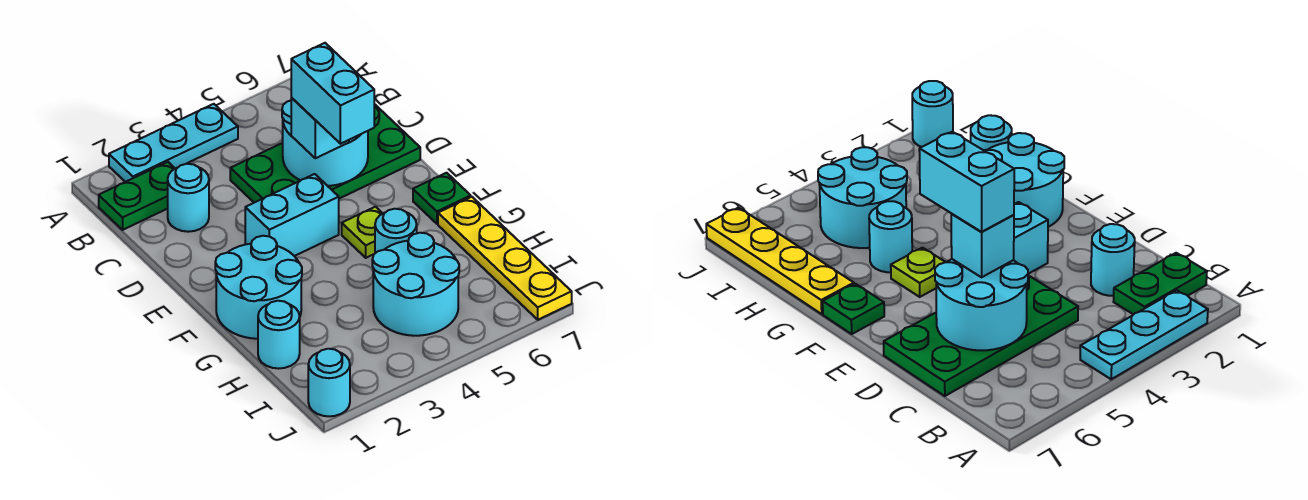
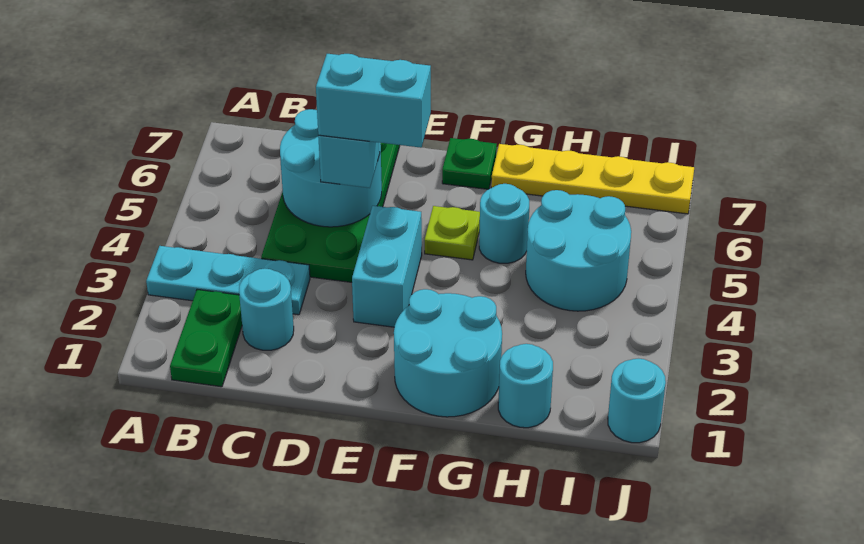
cyan 1x3 plate [109,104,238,182] -> cyan 1x3 plate turned to [146,246,310,315]

